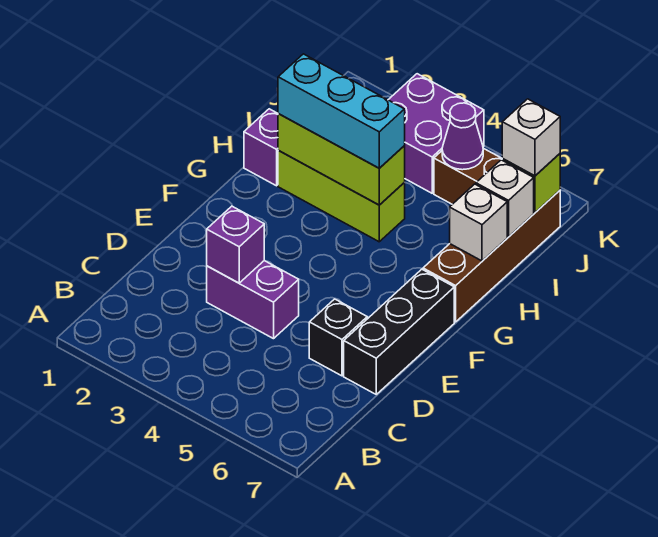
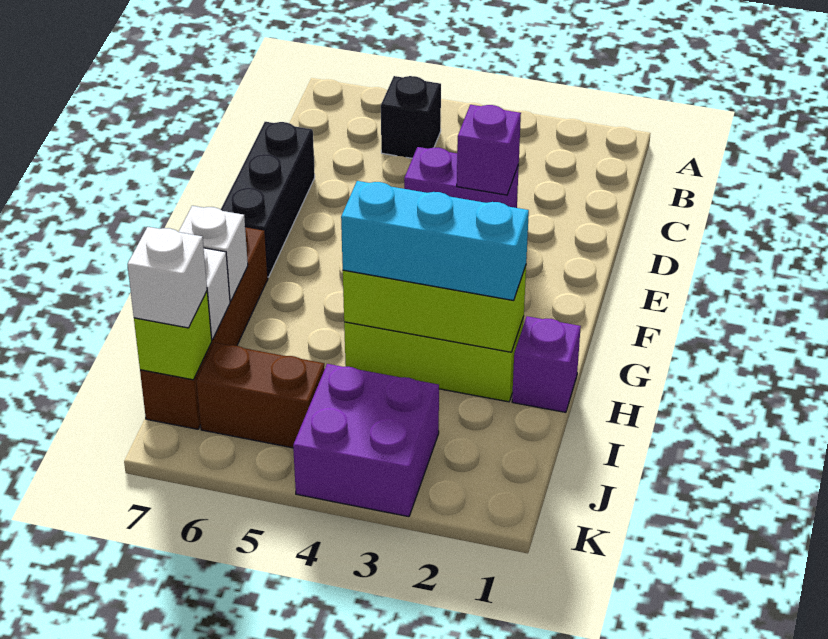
black 1x1 brick [309,299,367,376] -> black 1x1 brick moved to [381,76,441,158]
purple 1x1 cone [442,103,483,170] -> none

